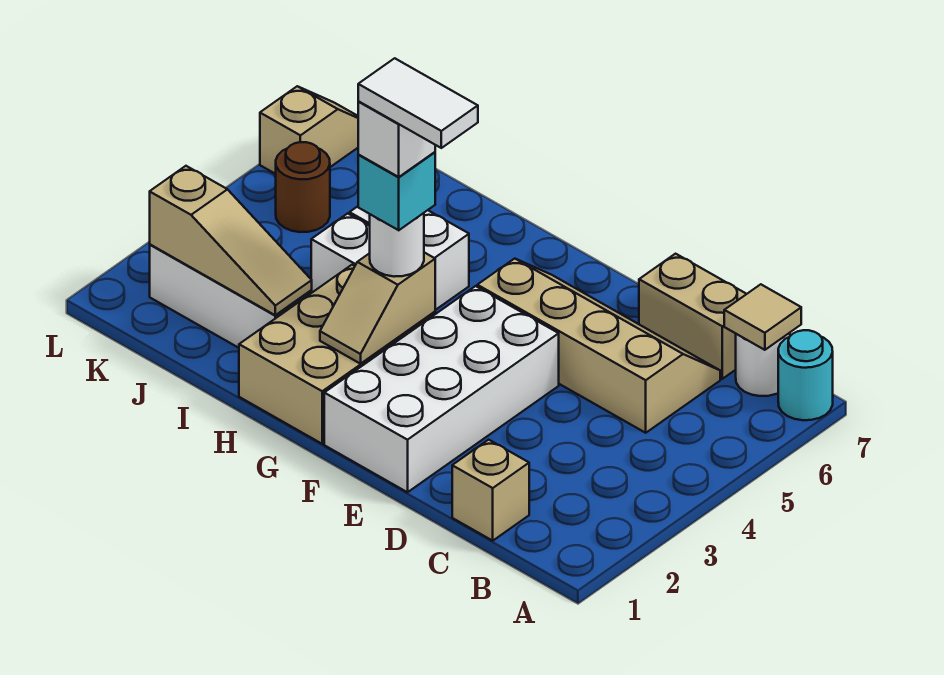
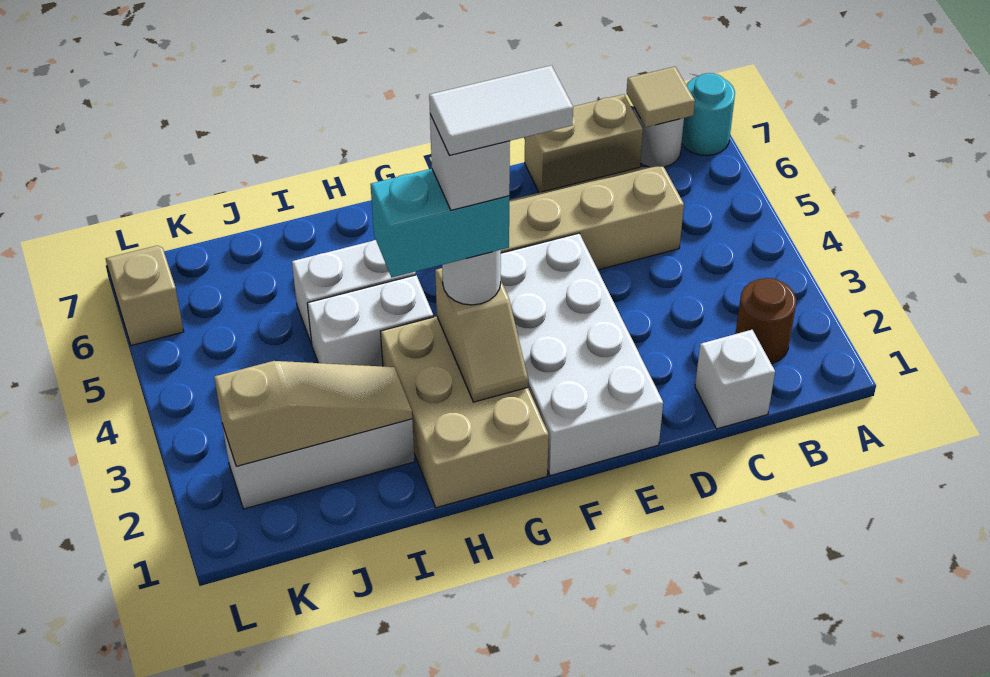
tan 1x1 brick [452,440,529,541] -> white 1x1 brick [695,330,775,429]
cyan 1x1 brick [358,152,435,230] -> cyan 1x2 brick [371,169,509,277]
brown 1x1 round brick [276,142,330,232] -> brown 1x1 round brick moved to [735,278,796,363]

